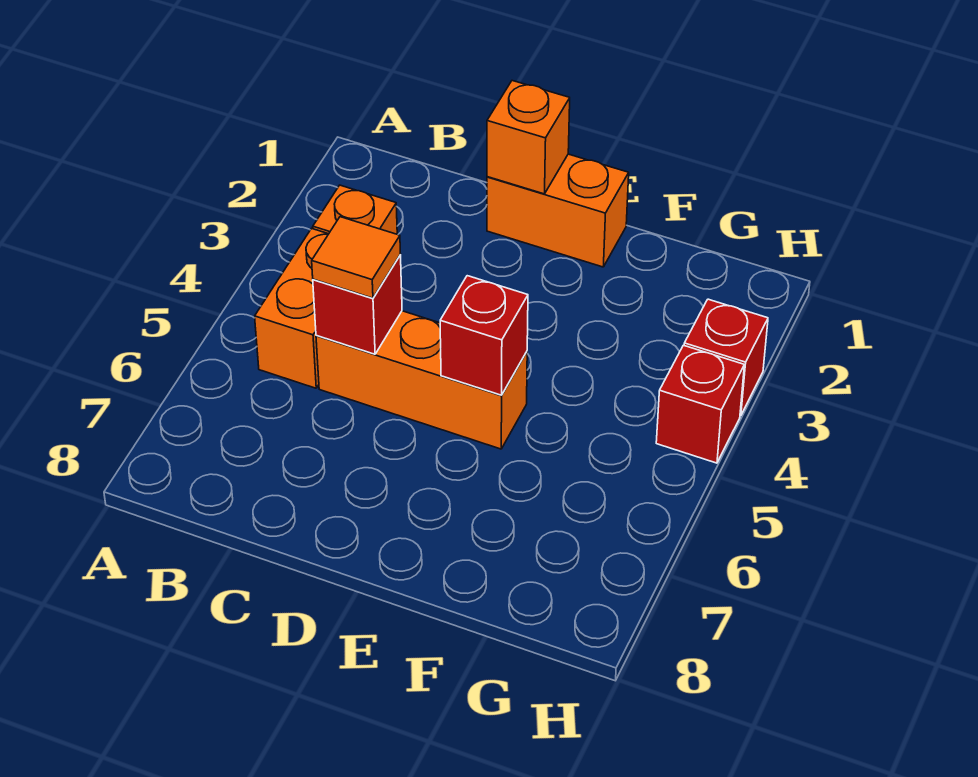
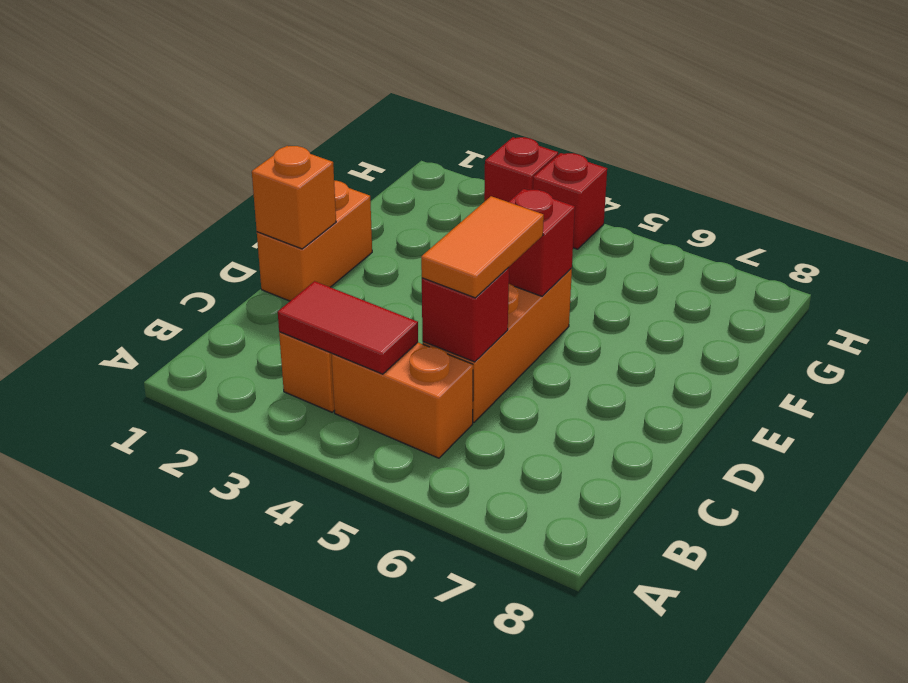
none -> red 1x2 tile [278,281,418,374]
orange 1x1 tile [312,217,400,298] -> orange 1x2 tile [421,196,544,298]

